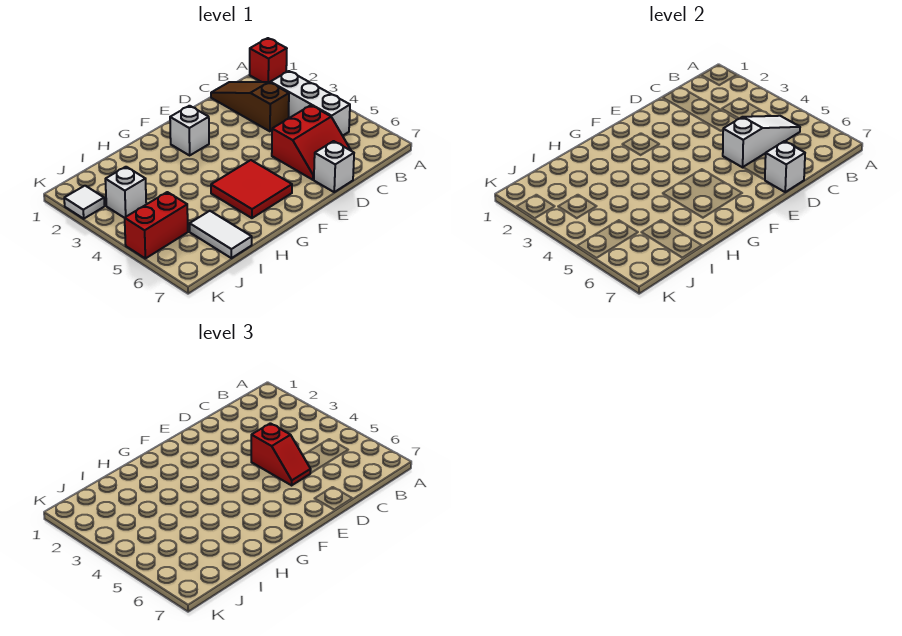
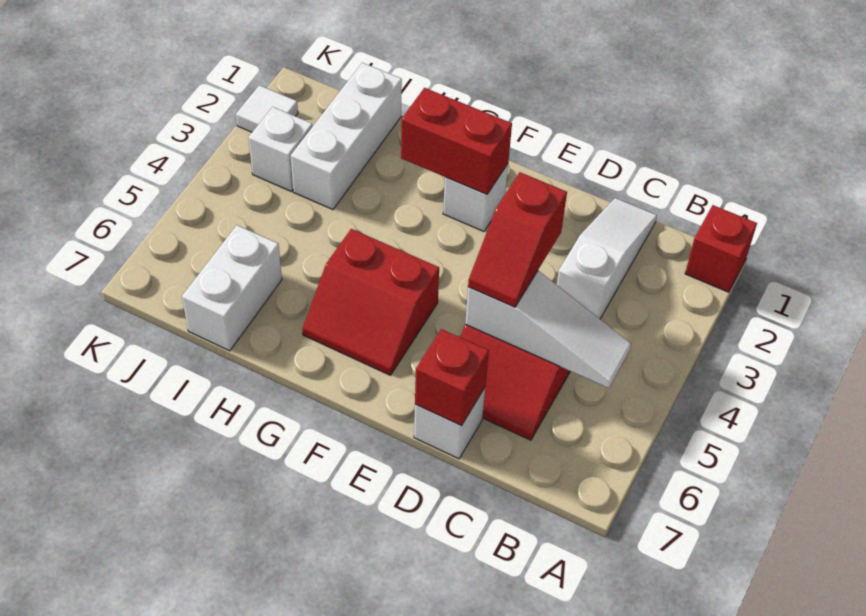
white 1x3 brick [270,71,350,136] -> white 1x3 brick moved to [291,63,402,210]
brown 1x3 slope [211,82,289,131] -> white 1x3 slope [557,198,657,319]
white 1x1 brick [765,141,805,192] -> red 1x1 brick [415,329,489,426]
red 2x2 tile [211,160,292,218] -> red 2x2 slope [302,229,439,375]
white 1x2 tile [190,211,252,258] -> white 1x2 brick [182,225,282,351]
red 1x2 brick [125,192,188,258] -> red 1x2 brick moved to [401,88,512,195]

